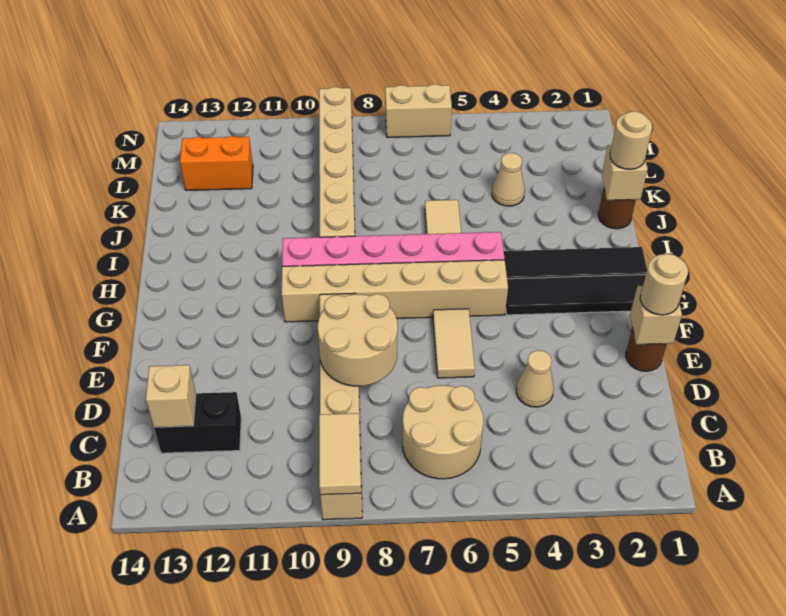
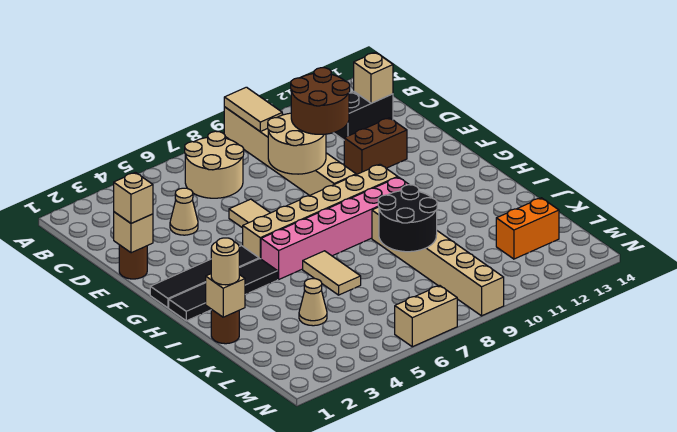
none -> brown 2x2 round brick [291,68,350,134]
tan 1x1 round brick [640,254,688,315] -> tan 1x1 brick [114,172,153,223]
none -> brown 1x2 brick [344,118,407,175]
none -> black 2x2 round brick [378,185,437,252]

